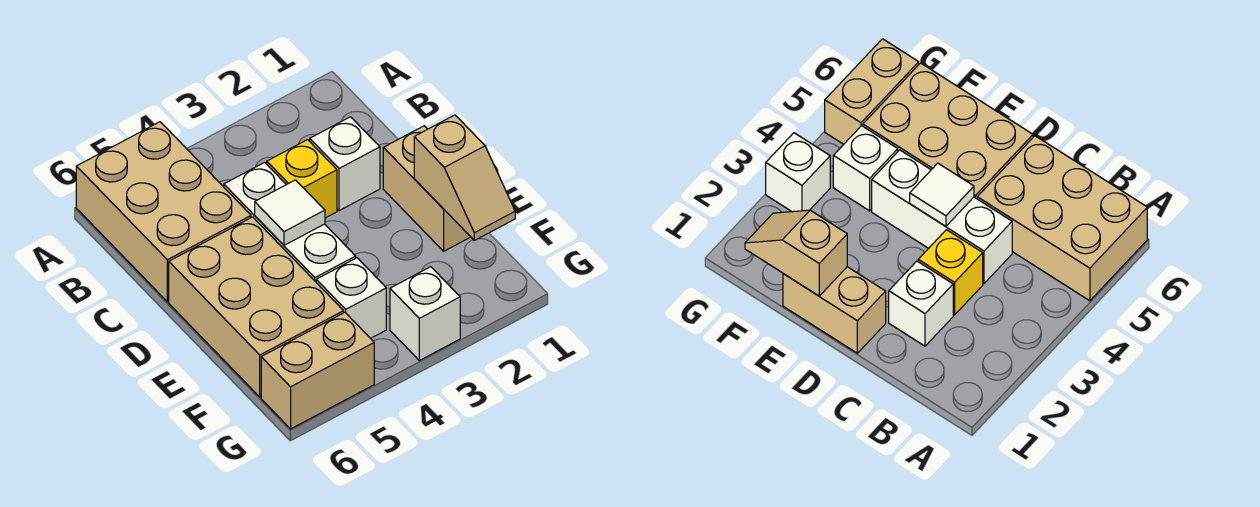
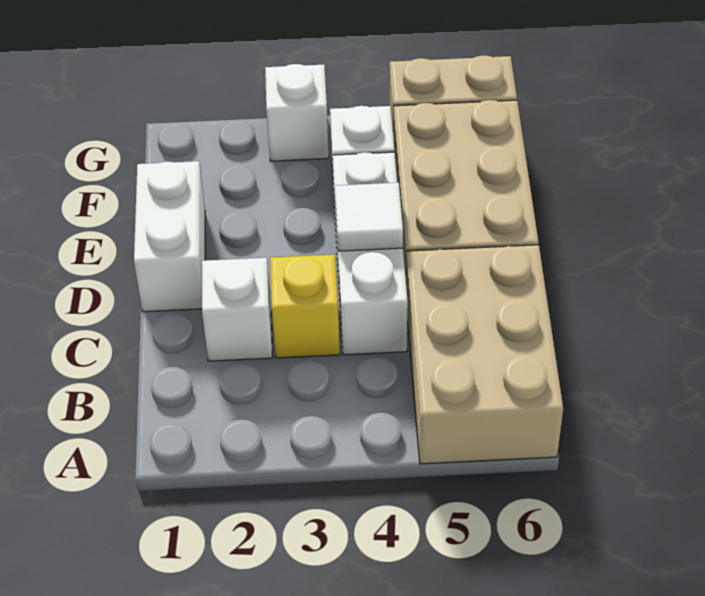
tan 1x2 brick [383,126,470,251] -> white 1x2 brick [134,161,205,312]
tan 1x2 slope [414,115,515,240] -> none

